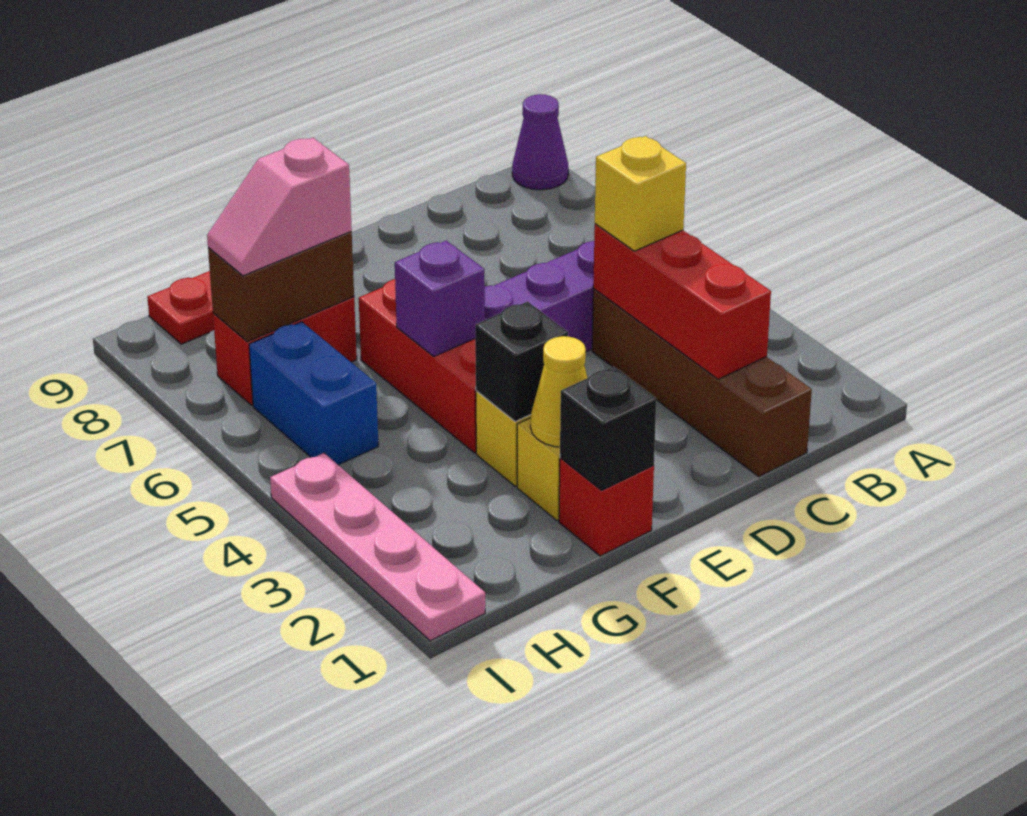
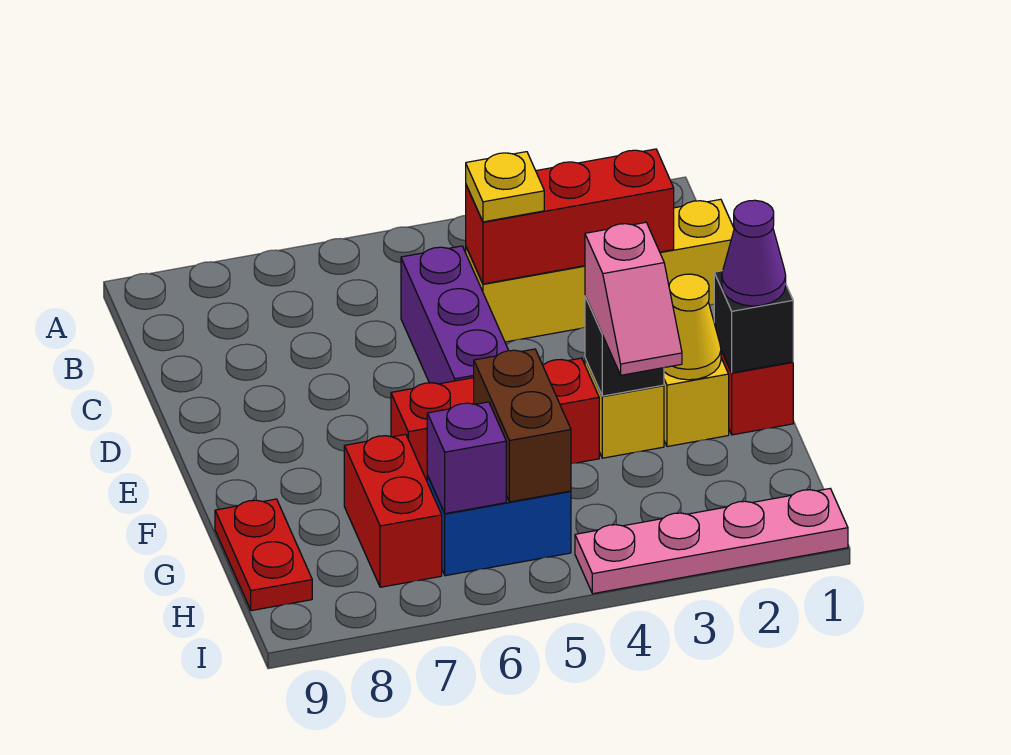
purple 1x1 cone [512,94,568,190] -> purple 1x1 cone moved to [722,200,786,306]
brown 1x4 brick [592,289,812,477] -> yellow 1x4 brick [466,199,734,342]
yellow 1x1 brick [595,136,686,251] -> yellow 1x1 plate [466,152,544,222]
purple 1x1 brick [395,241,485,356] -> purple 1x1 brick moved to [427,402,506,514]
brown 1x2 brick [208,232,354,342] -> brown 1x2 brick moved to [474,349,571,502]
pink 1x2 slope [207,138,352,276] -> pink 1x2 slope moved to [585,222,682,375]

